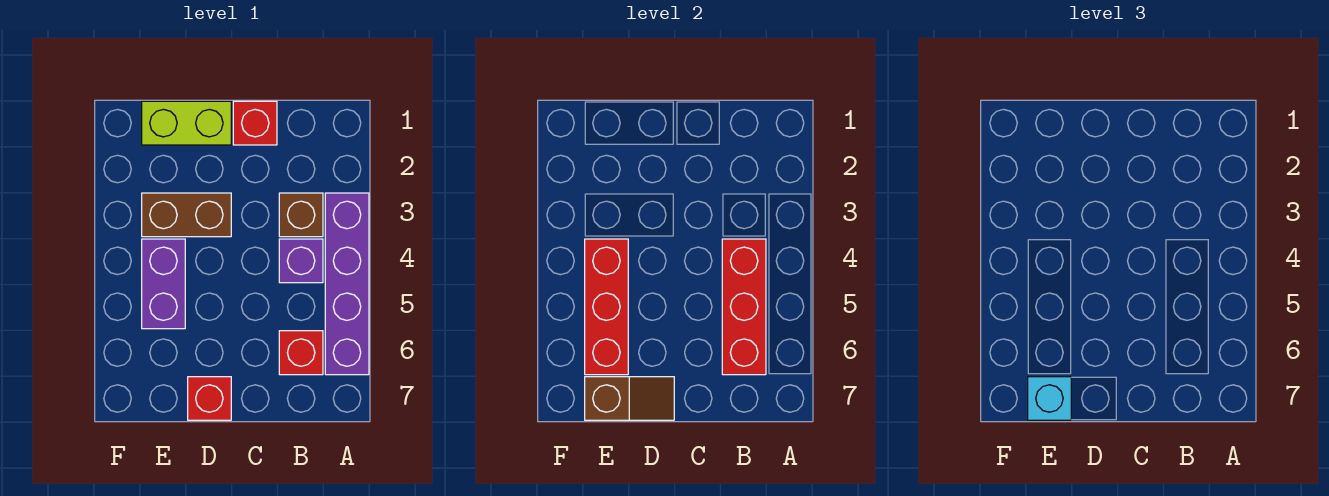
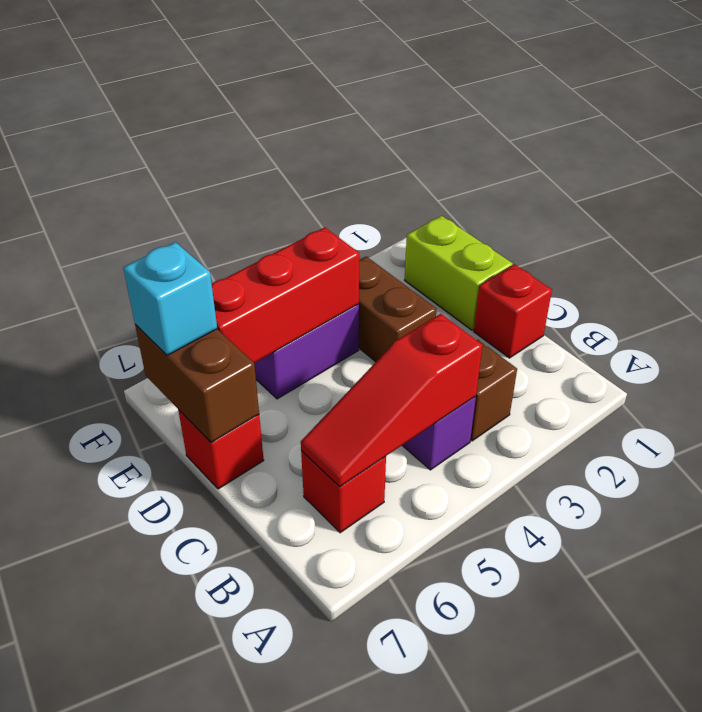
purple 1x4 brick [325,193,369,375] -> none
red 1x3 brick [722,239,766,375] -> red 1x3 slope [301,314,482,487]
brown 1x2 slope [585,377,674,420] -> brown 1x2 brick [135,324,259,443]

